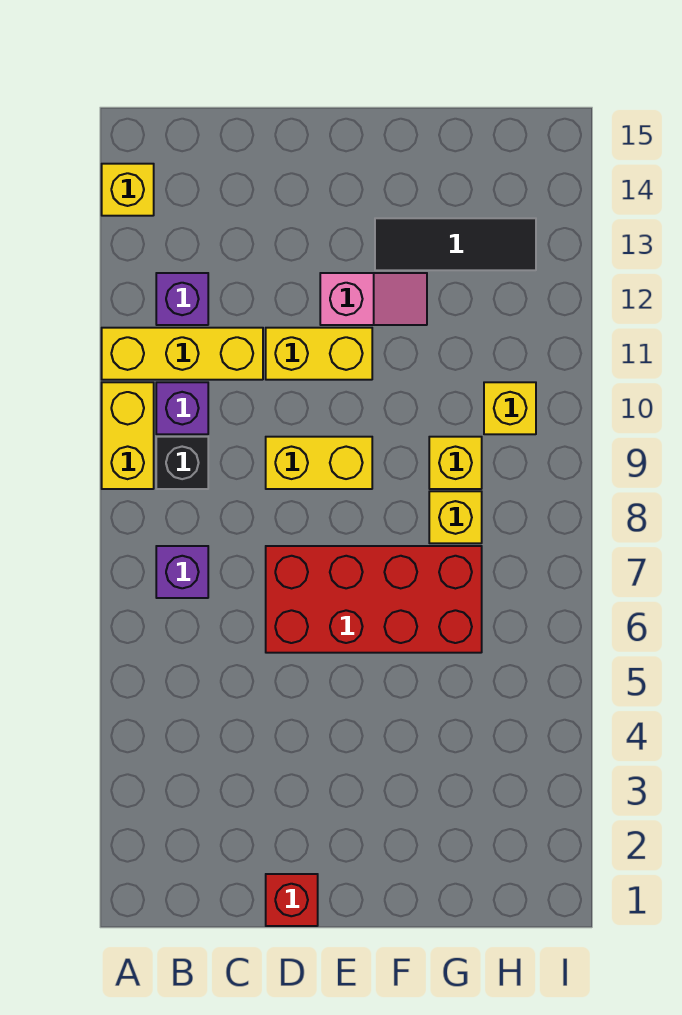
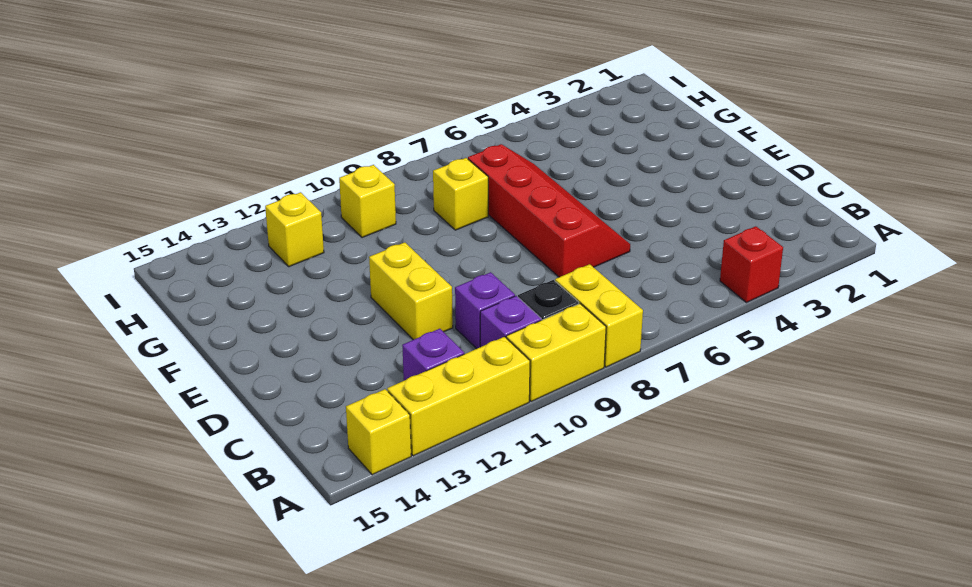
yellow 1x3 brick [102,328,263,380] -> yellow 1x3 brick turned to [387,337,530,456]
purple 1x1 brick [156,546,208,598] -> purple 1x1 brick moved to [455,272,515,349]
red 1x1 brick [266,874,318,926] -> red 1x1 brick moved to [720,226,783,302]
red 2x4 brick [266,546,482,653] -> red 2x4 slope [468,144,630,277]
yellow 1x2 brick [266,437,372,489] -> yellow 1x2 brick moved to [555,264,643,367]
pink 1x2 slope [320,273,427,325] -> none
black 1x3 tile [375,218,536,270] -> none
yellow 1x1 brick [429,437,482,489] -> yellow 1x1 brick moved to [265,192,324,267]

